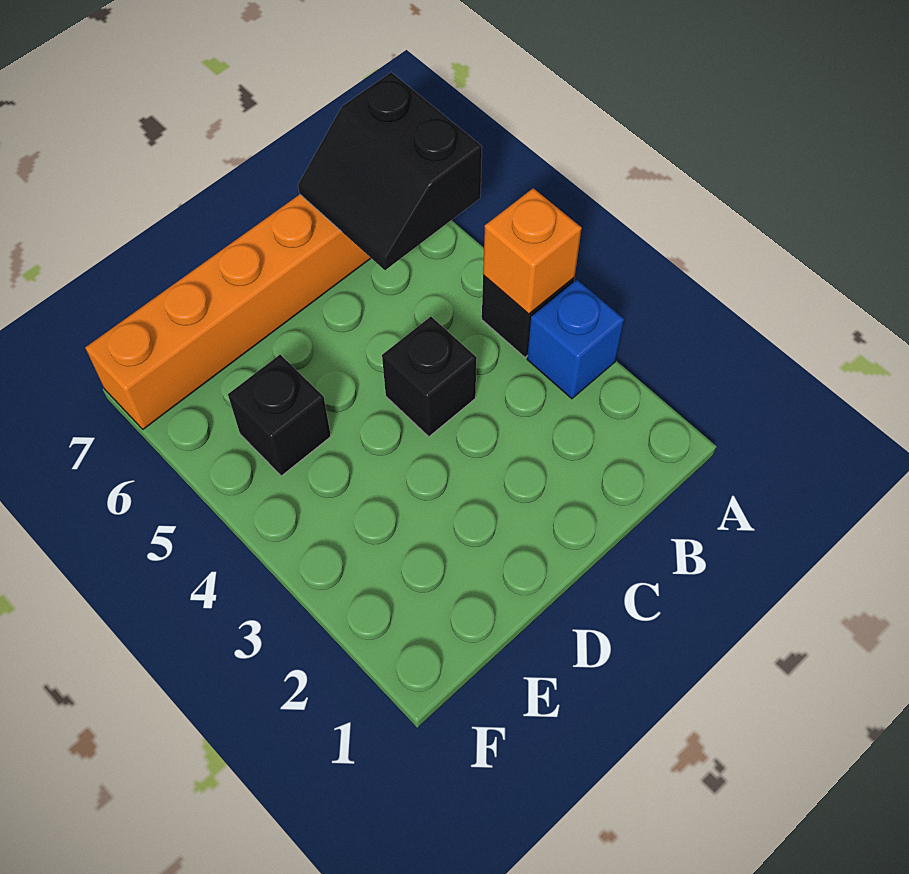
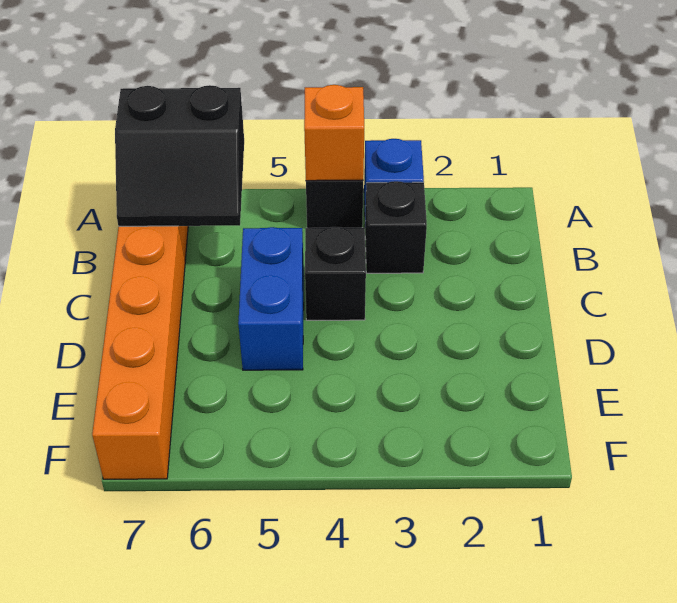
none -> blue 1x2 brick [238,227,304,370]
black 1x1 brick [228,355,331,476] -> black 1x1 brick moved to [365,181,427,273]

